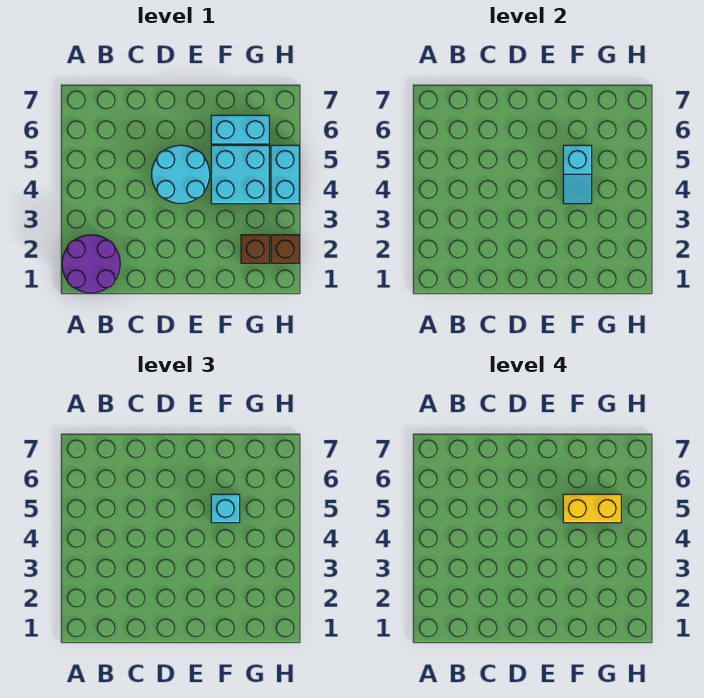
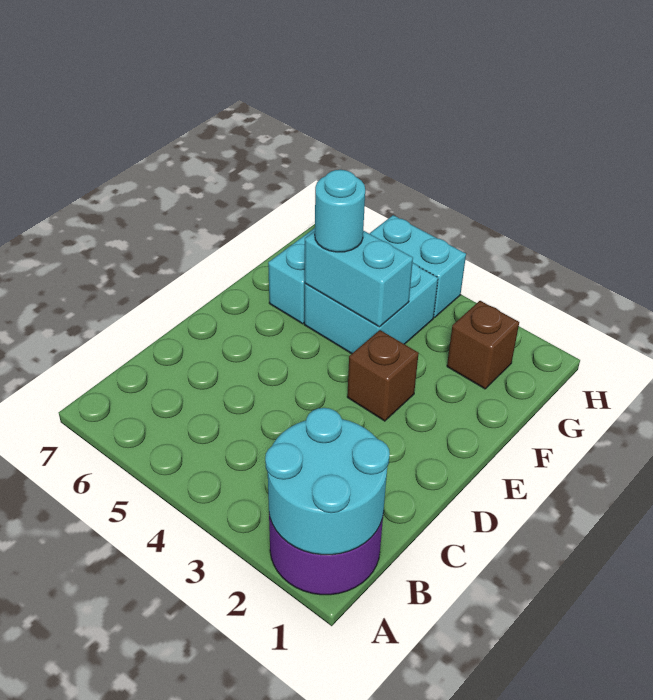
cyan 2x2 round brick [152,145,210,204] -> cyan 2x2 round brick moved to [265,408,390,555]
cyan 1x2 slope [563,145,592,204] -> cyan 1x2 brick [305,231,413,327]
cyan 1x1 brick [211,494,240,523] -> cyan 1x1 round brick [315,170,365,252]
yellow 1x2 brick [563,494,621,523] -> none
brown 1x1 brick [271,235,299,263] -> brown 1x1 brick moved to [347,330,419,421]

